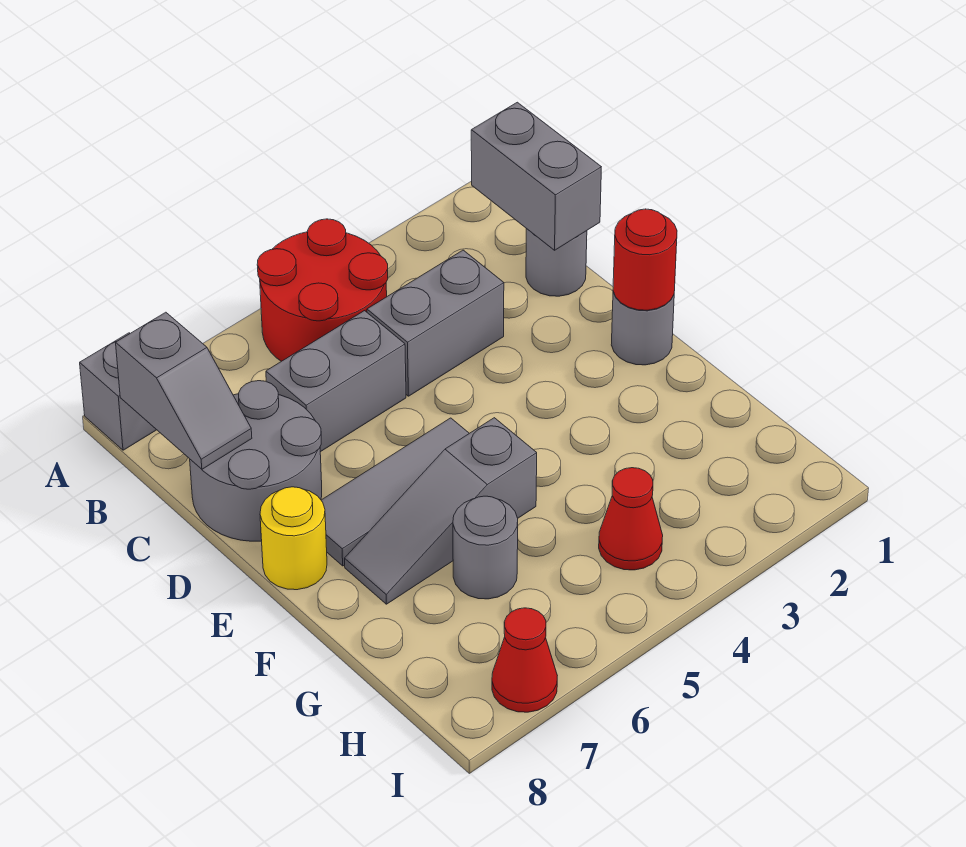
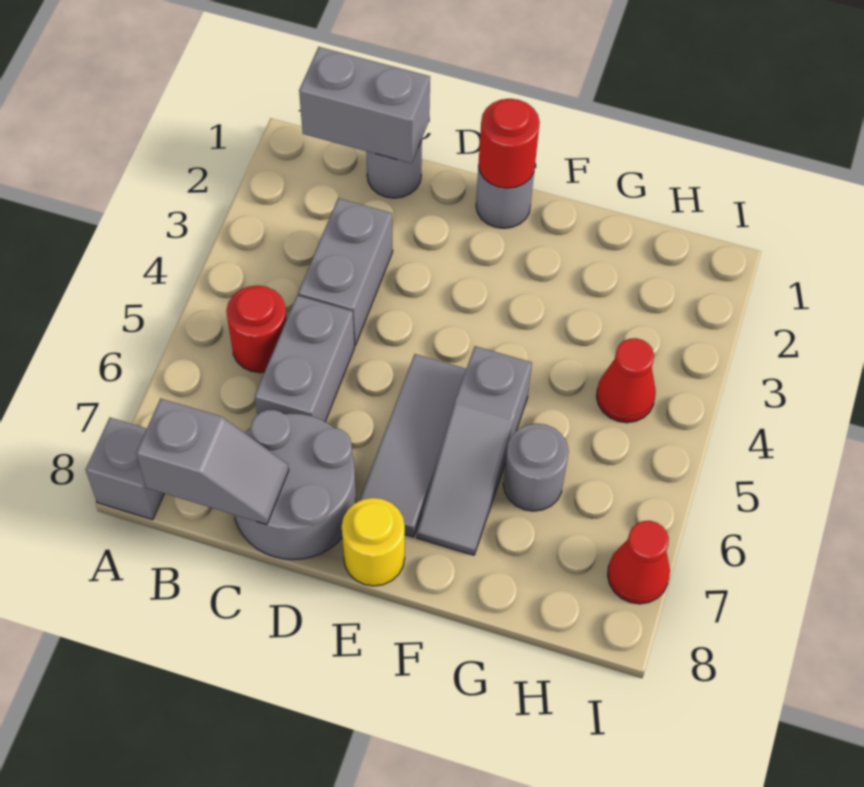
red 2x2 round brick [257,219,388,361] -> red 1x1 round brick [226,285,287,373]

